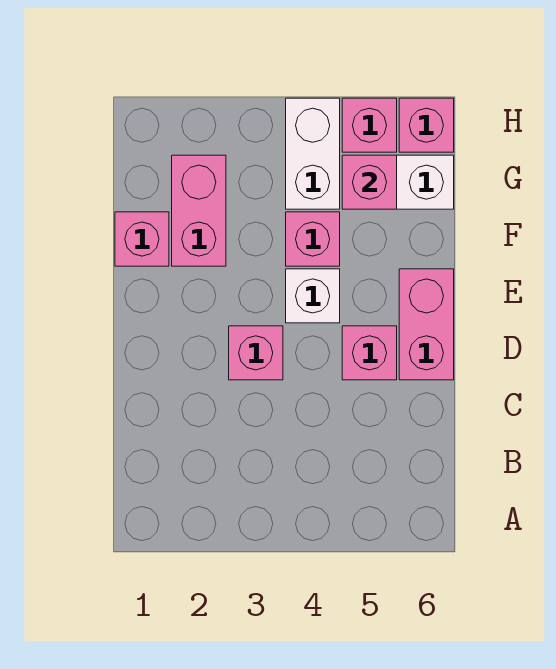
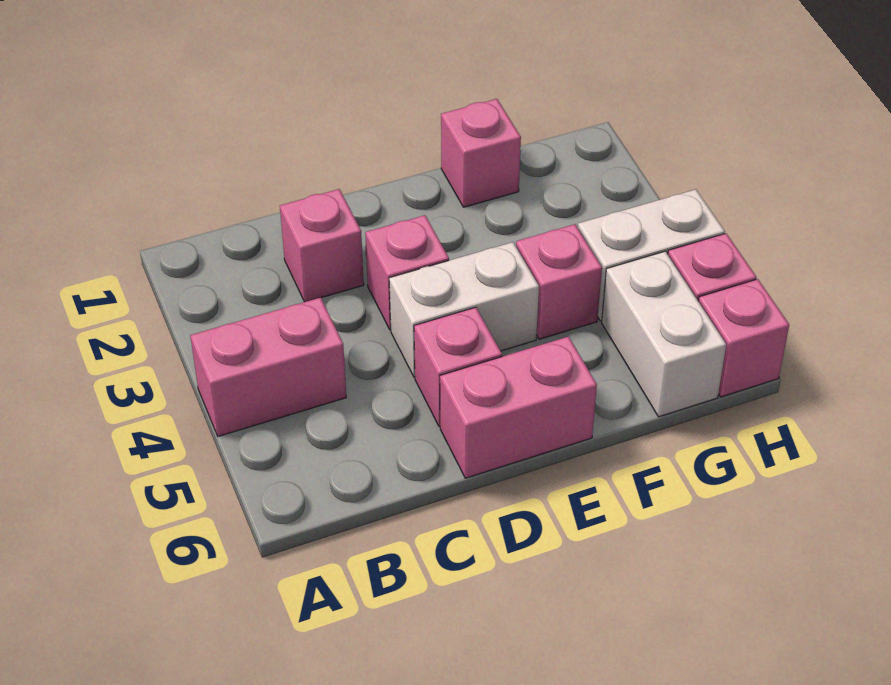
white 1x1 brick [286,269,340,323] -> white 1x2 brick [389,242,539,377]
pink 1x2 brick [172,155,226,266] -> pink 1x2 brick moved to [190,298,346,436]
pink 1x1 brick [342,155,397,209] -> pink 1x1 brick moved to [280,189,364,302]

